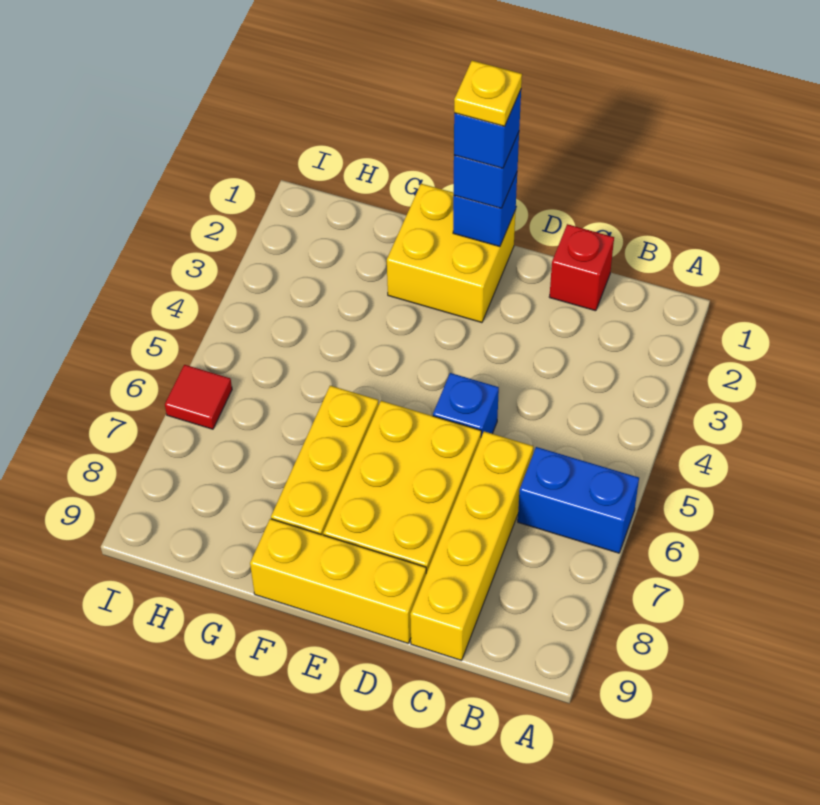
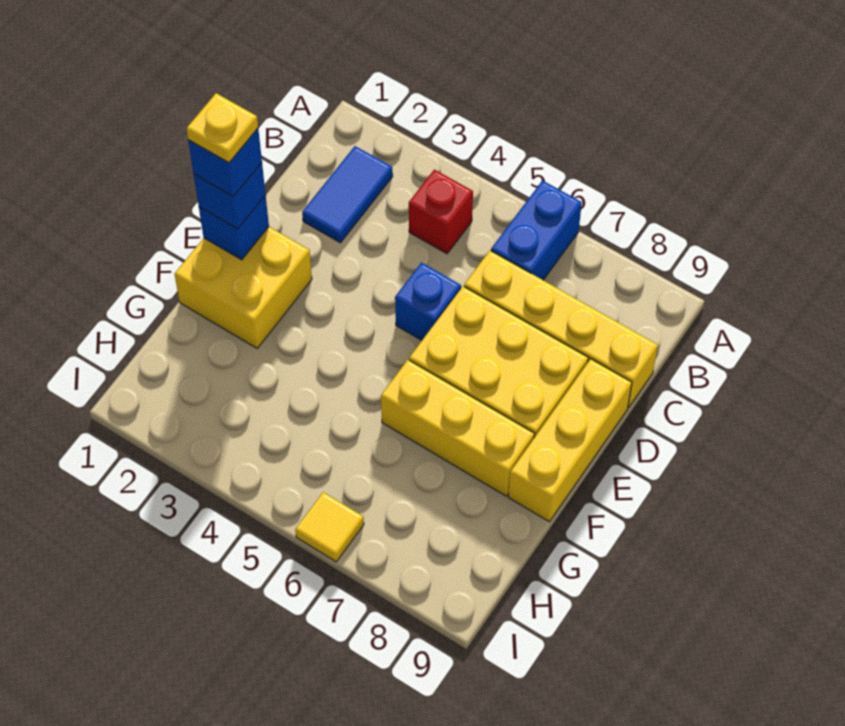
none -> blue 1x2 tile [302,146,393,243]
red 1x1 brick [549,224,614,311] -> red 1x1 brick moved to [409,170,473,254]
red 1x1 tile [165,365,232,429] -> yellow 1x1 tile [295,492,364,562]

